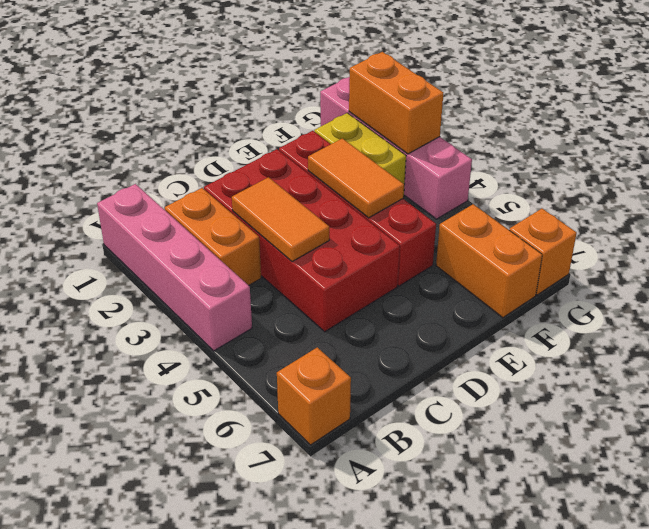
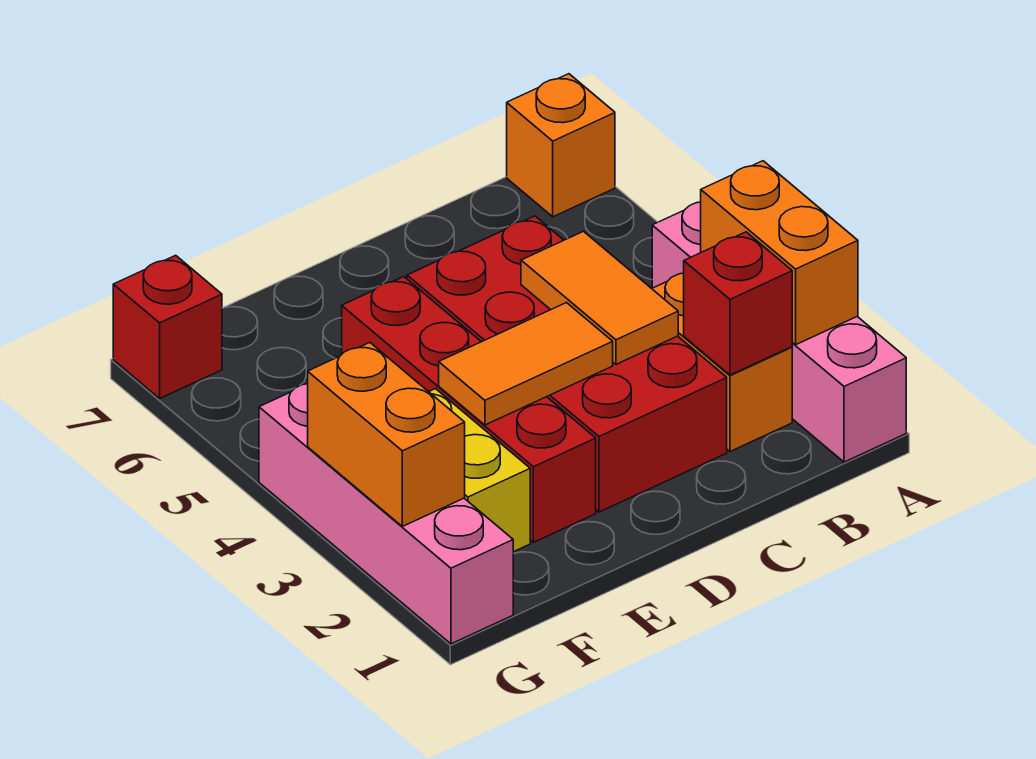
none -> red 1x1 brick [684,232,792,375]
orange 1x2 tile [308,138,404,218] -> orange 1x2 tile turned to [439,303,613,425]
orange 1x2 brick [436,204,542,318] -> orange 1x2 brick moved to [701,161,858,345]
orange 1x1 brick [509,209,577,295] -> red 1x1 brick [113,255,222,398]

